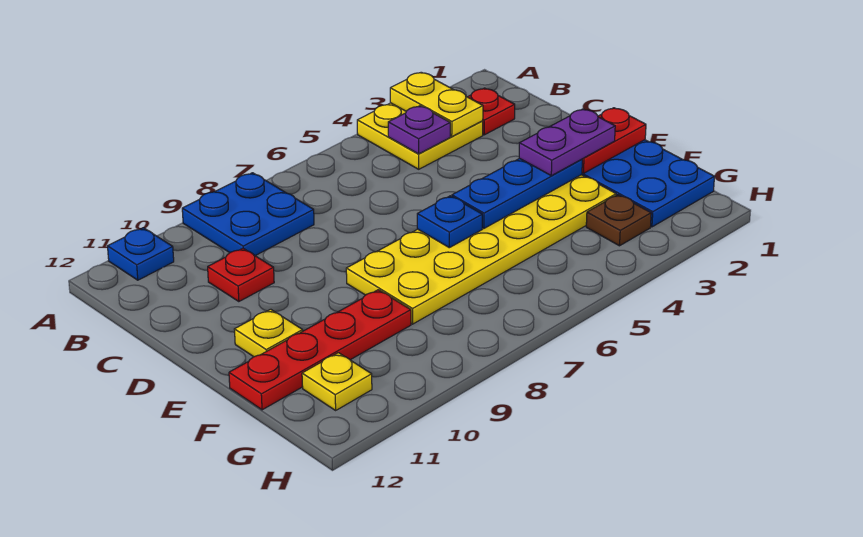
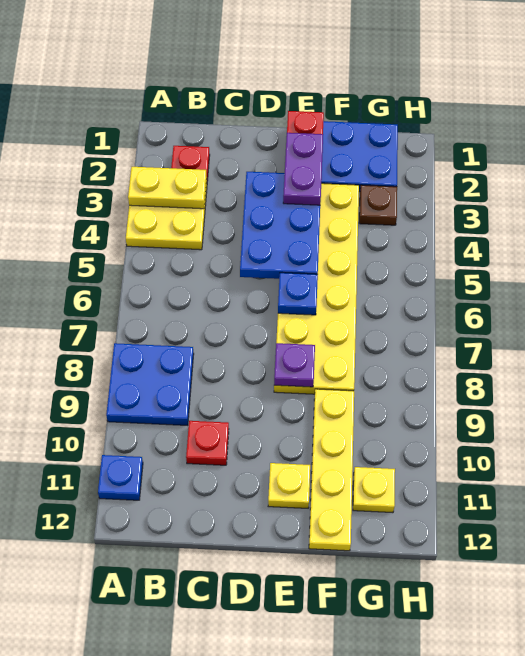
purple 1x1 plate [388,106,450,154] -> purple 1x1 plate moved to [274,343,315,387]
blue 1x3 plate [452,158,582,229] -> blue 2x3 plate [240,172,320,279]
red 1x4 plate [229,290,411,410] -> yellow 1x4 plate [309,389,354,551]

